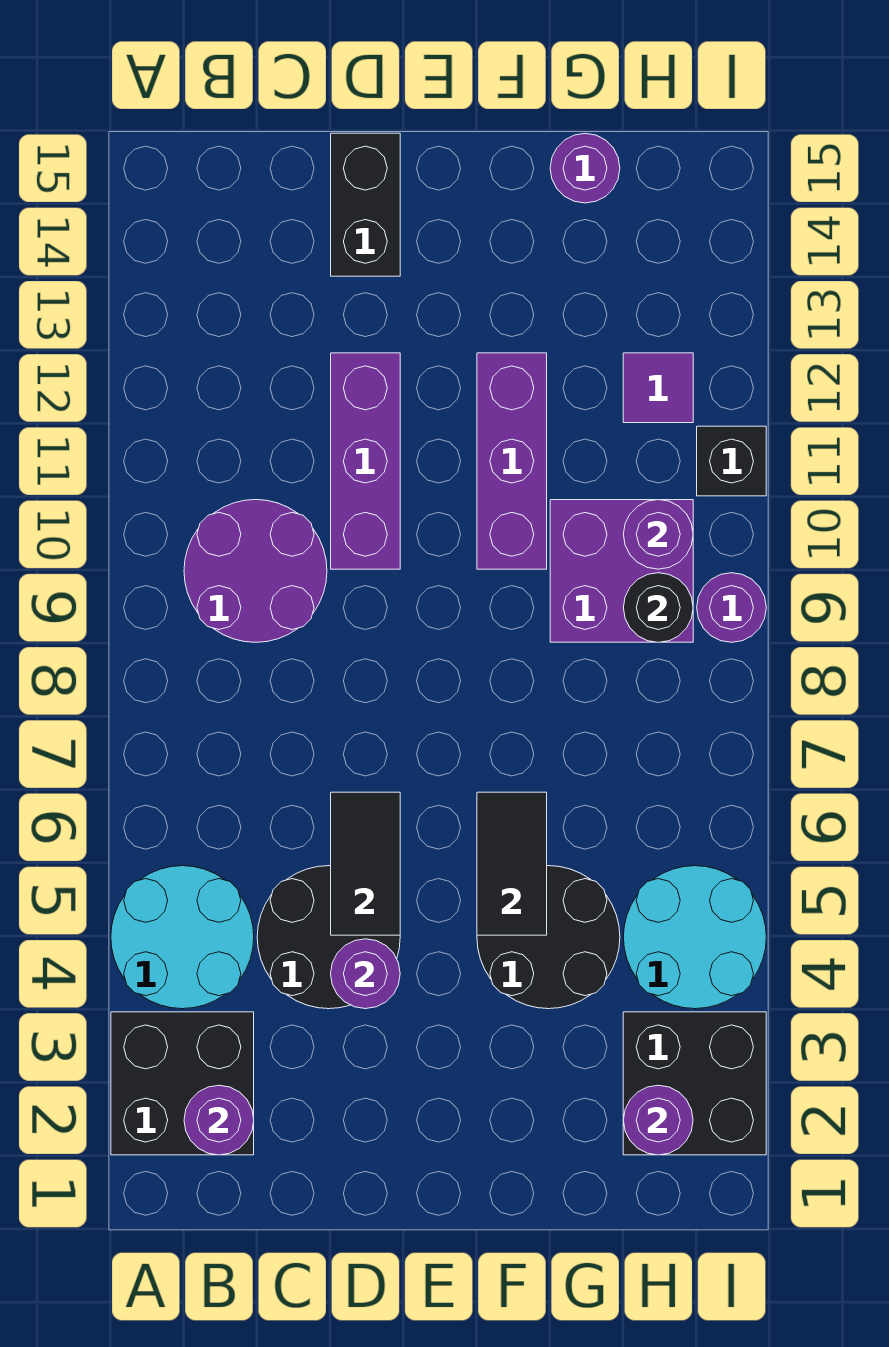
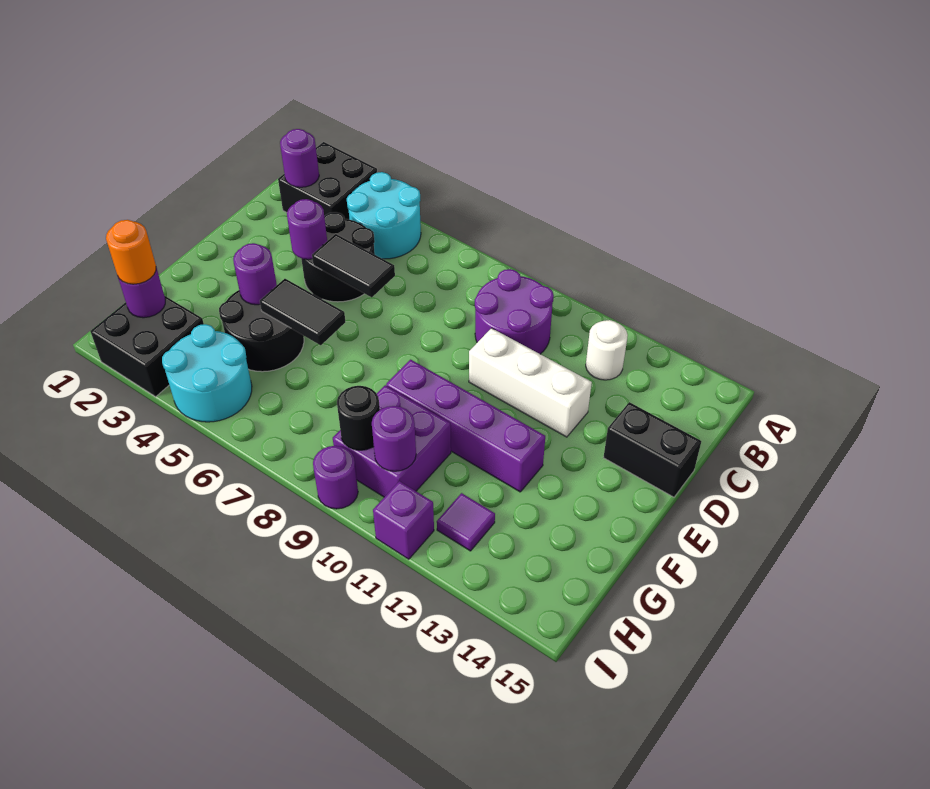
none -> white 1x1 round brick [586,320,628,380]
purple 1x3 brick [331,353,400,569] -> white 1x3 brick [469,328,592,437]
purple 1x3 brick [477,353,547,569] -> purple 1x4 brick [386,360,545,492]
purple 1x1 round brick [550,133,620,203] -> purple 1x1 round brick moved to [233,243,277,305]
none -> orange 1x1 round brick [106,220,156,284]
black 1x1 brick [697,426,766,496] -> purple 1x1 brick [373,481,434,559]

